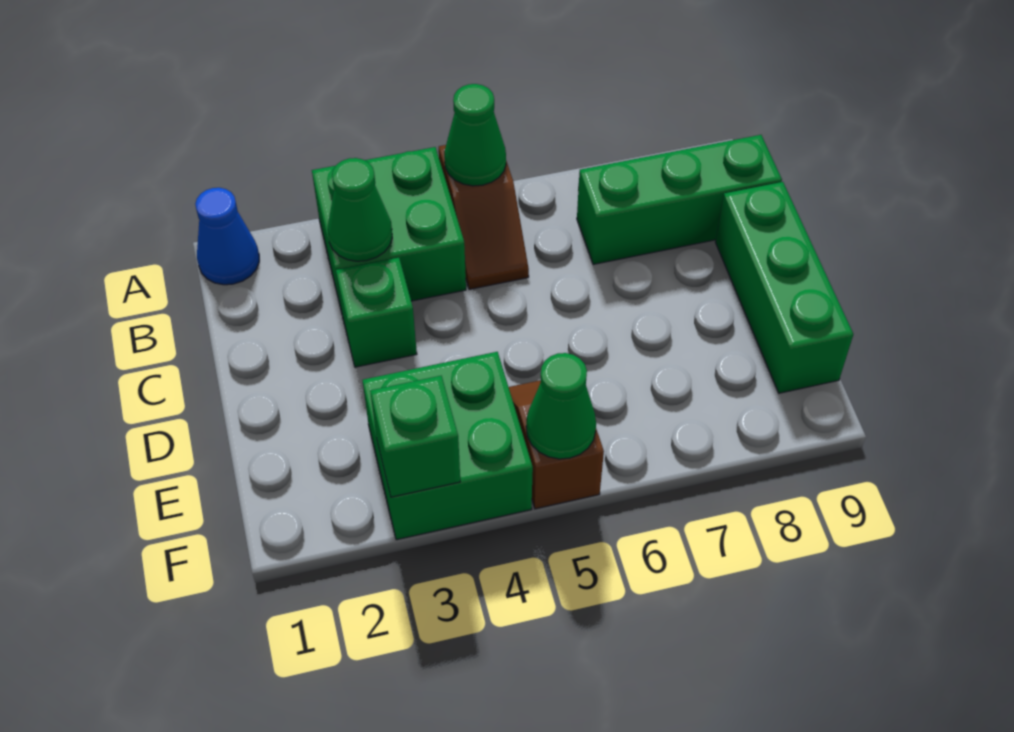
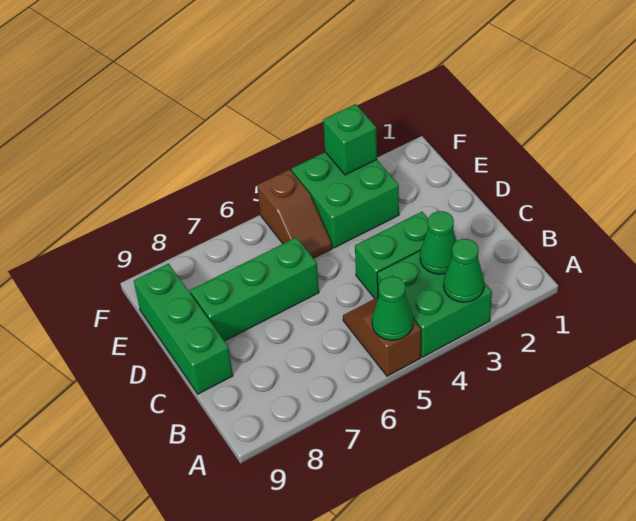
blue 1x1 cone [195,188,259,285] -> none
green 1x3 brick [577,135,782,264] -> green 1x3 brick moved to [190,237,319,341]
green 1x1 brick [336,258,417,367] -> green 1x2 brick [355,212,428,298]
green 1x1 cone [526,353,596,459] -> green 1x1 cone moved to [444,239,484,302]

